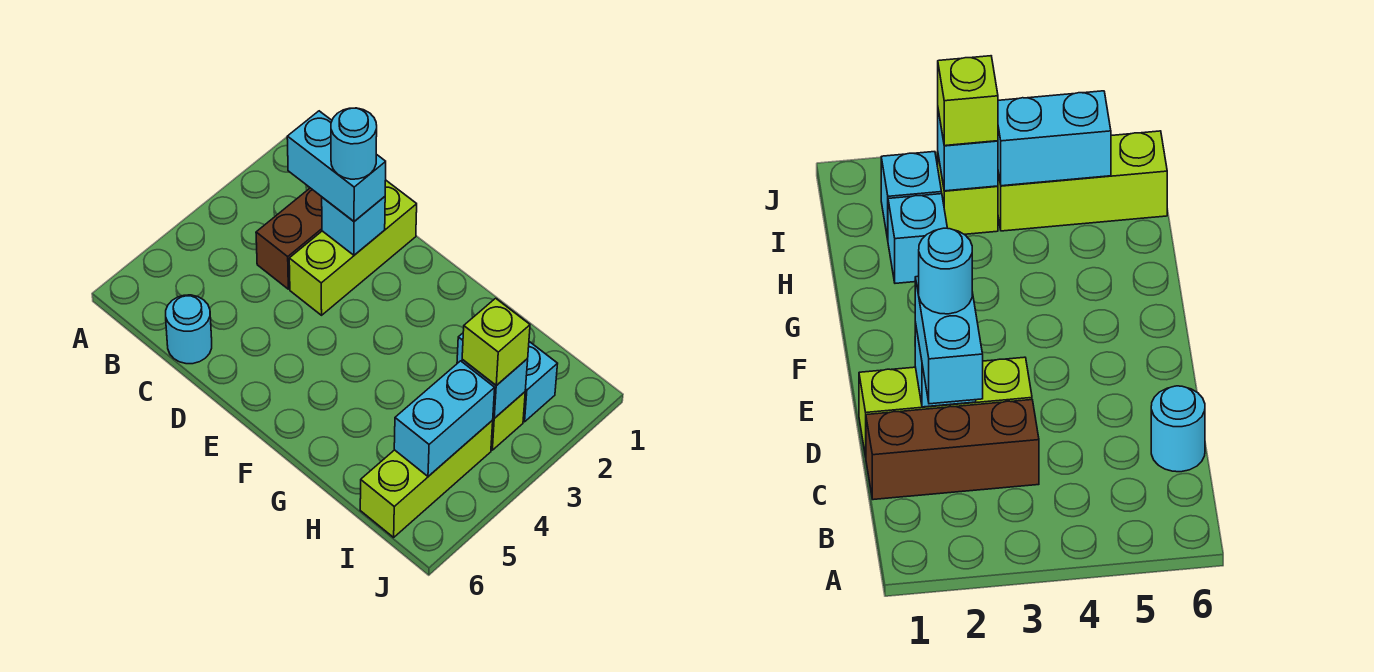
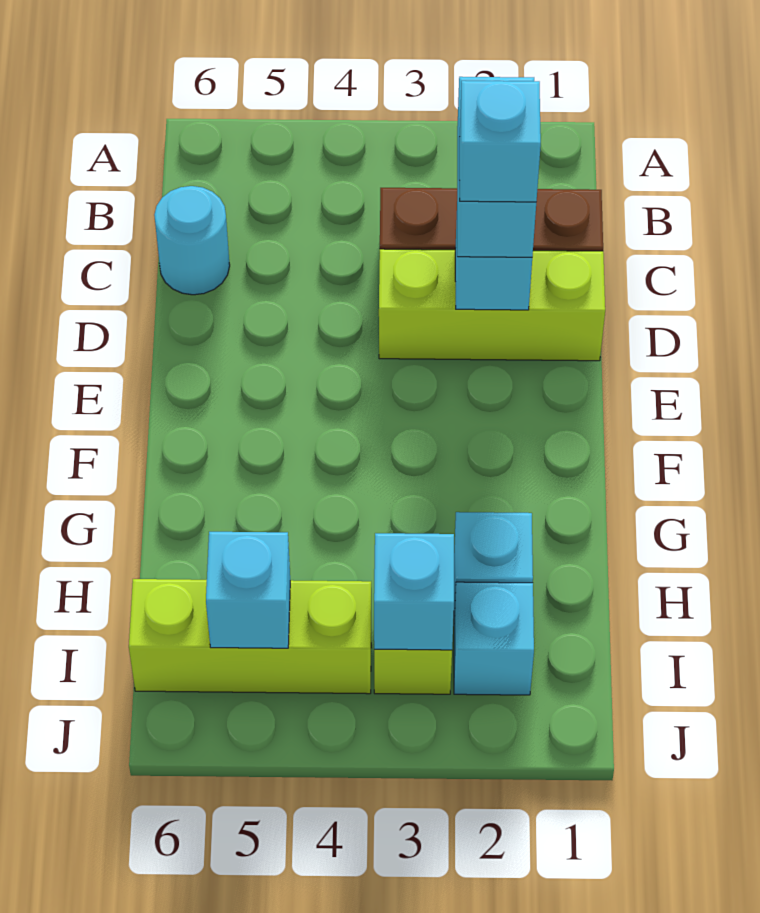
cyan 1x1 round brick [331,108,377,179] -> cyan 1x1 brick [459,81,541,202]
lime 1x1 brick [462,298,530,385] -> none
cyan 1x2 brick [394,361,495,476] -> cyan 1x1 brick [206,532,290,648]

